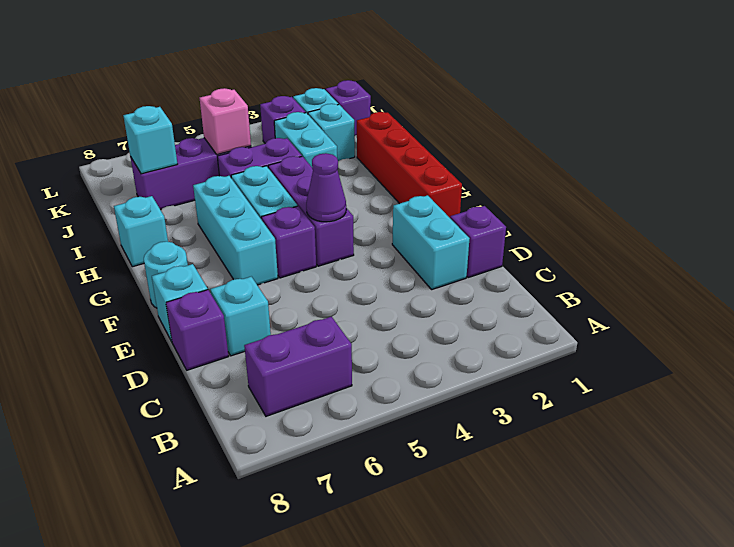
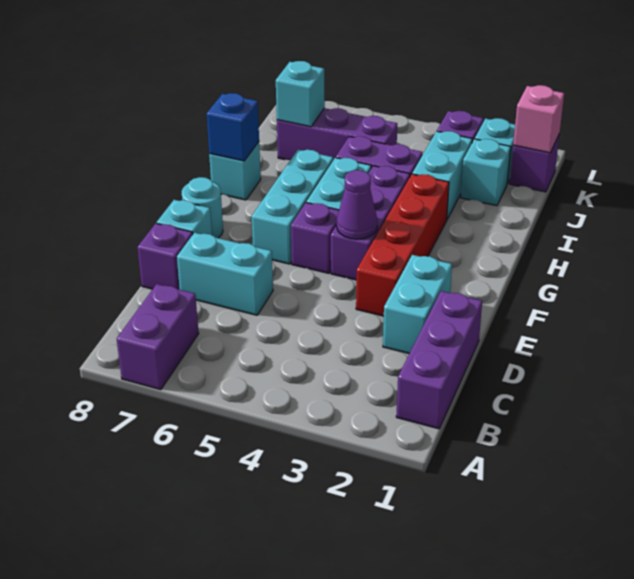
purple 1x2 brick [244,317,352,416] -> purple 1x2 brick turned to [117,284,199,390]
purple 1x1 brick [450,206,506,278] -> purple 1x3 brick [396,291,482,429]
cyan 1x1 brick [210,277,271,356] -> cyan 1x2 brick [177,233,273,315]
red 1x4 brick [357,112,462,218] -> red 1x4 brick moved to [356,174,449,316]
none -> blue 1x1 brick [207,93,259,161]
pink 1x1 brick [200,88,251,155] -> pink 1x1 brick moved to [513,85,564,153]

